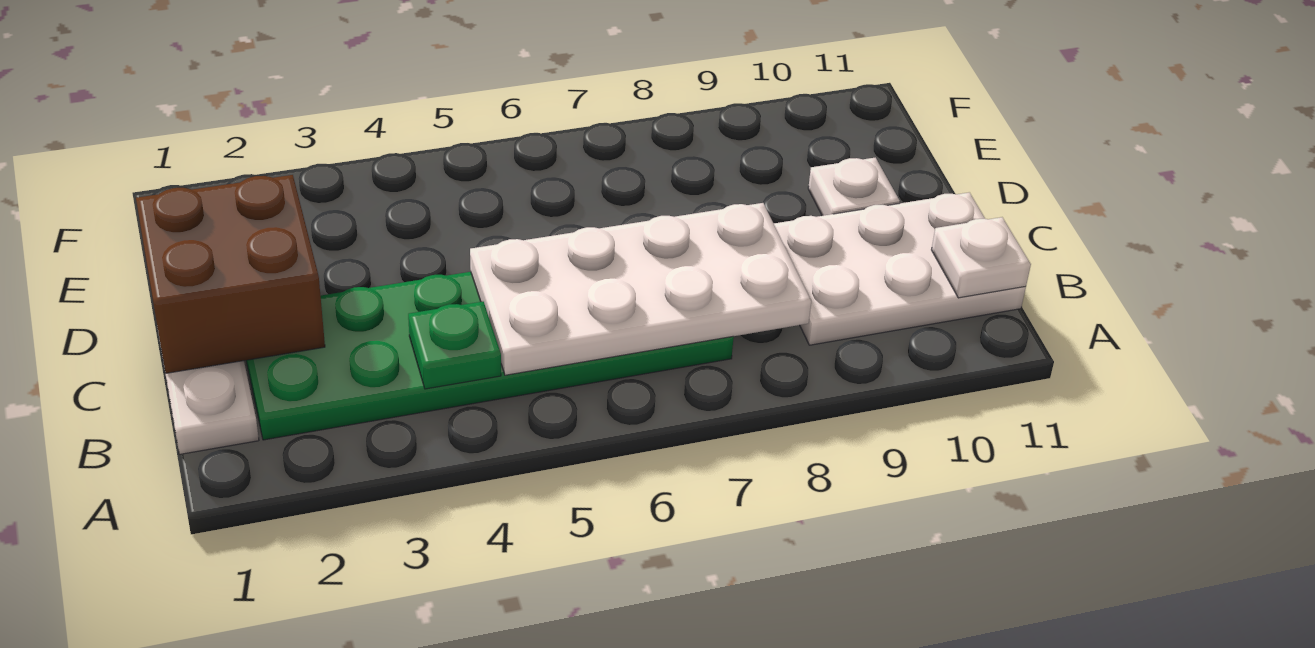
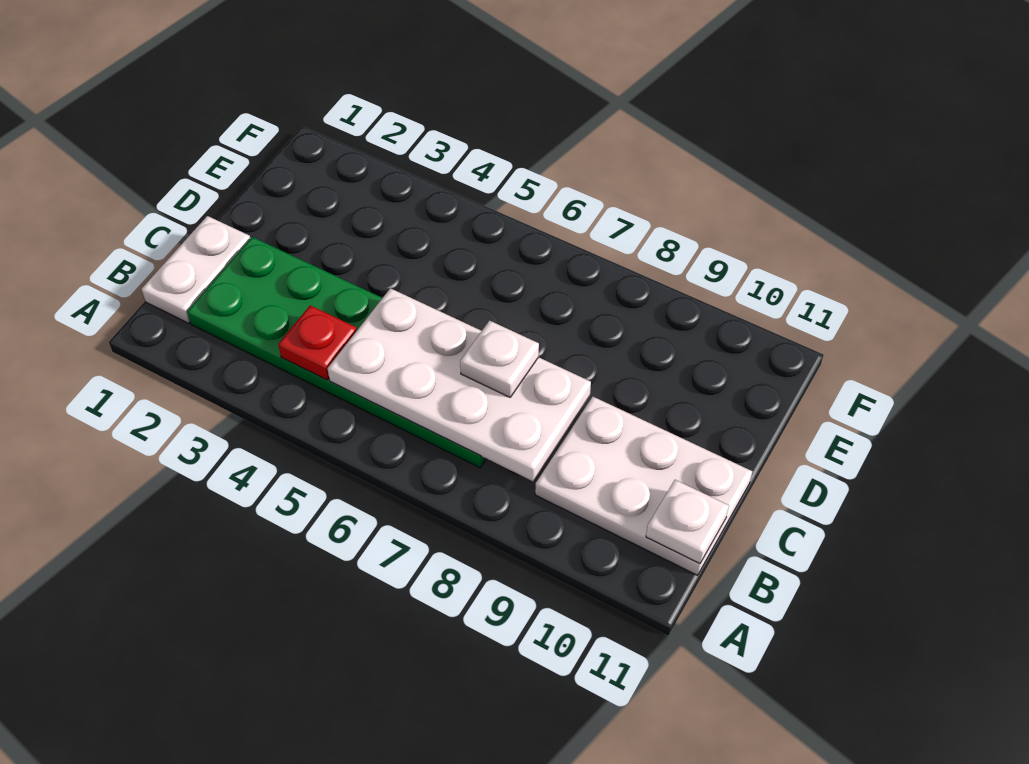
green 1x1 plate [408,302,501,389] -> red 1x1 plate [278,305,357,380]
brown 2x2 brick [136,175,325,373] -> none
white 1x1 plate [808,158,900,216] -> white 1x1 plate moved to [460,321,539,397]

